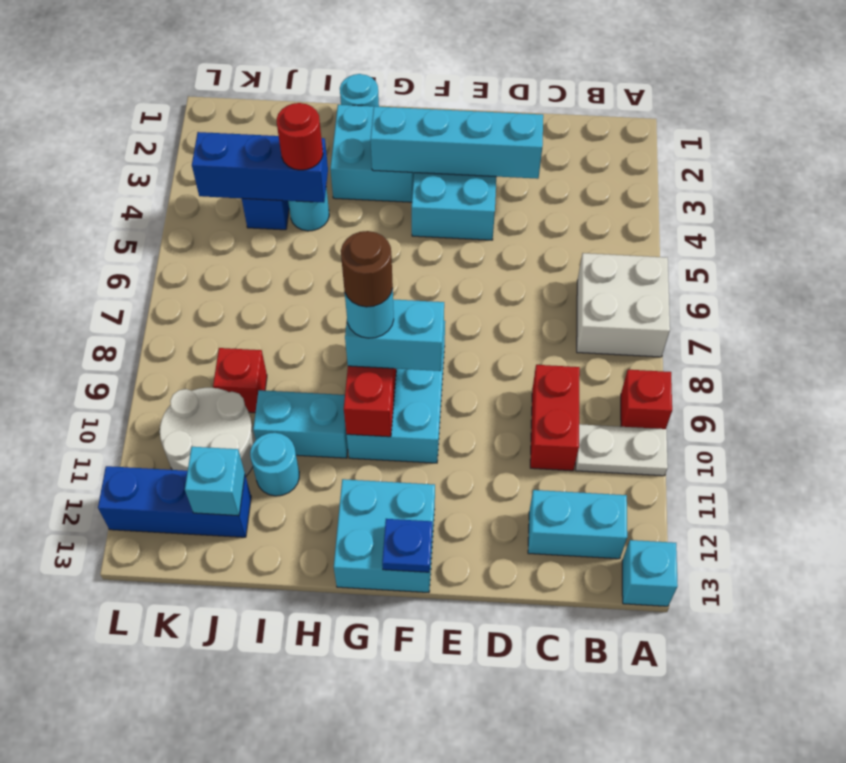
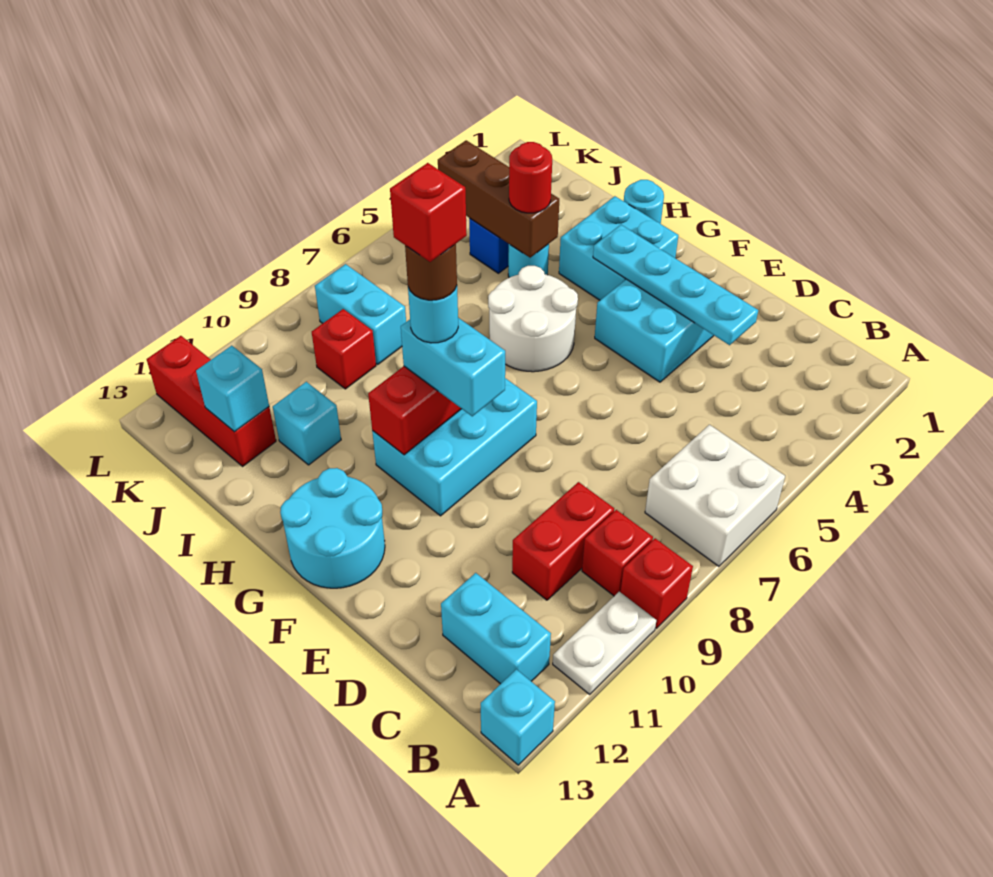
white 1x2 plate [576,424,668,476] -> white 1x2 plate turned to [553,592,656,694]
none -> red 1x1 brick [582,510,653,596]
cyan 1x4 brick [371,106,543,179] -> cyan 1x4 plate [593,225,758,345]
cyan 2x2 brick [334,479,435,593] -> cyan 2x2 round brick [280,468,385,588]
blue 1x1 plate [382,519,432,572] -> none
none -> red 1x1 brick [390,163,467,262]
cyan 1x2 brick [253,390,348,458] -> cyan 1x2 brick moved to [315,264,406,364]
blue 1x3 brick [192,132,328,203] -> brown 1x3 brick [438,140,559,258]
cyan 1x1 round brick [250,433,299,496] -> cyan 1x1 brick [273,382,341,465]
white 2x2 round brick [160,388,256,476] -> white 2x2 round brick moved to [488,266,578,372]
blue 1x3 brick [98,466,251,537] -> red 1x3 brick [147,336,276,466]

